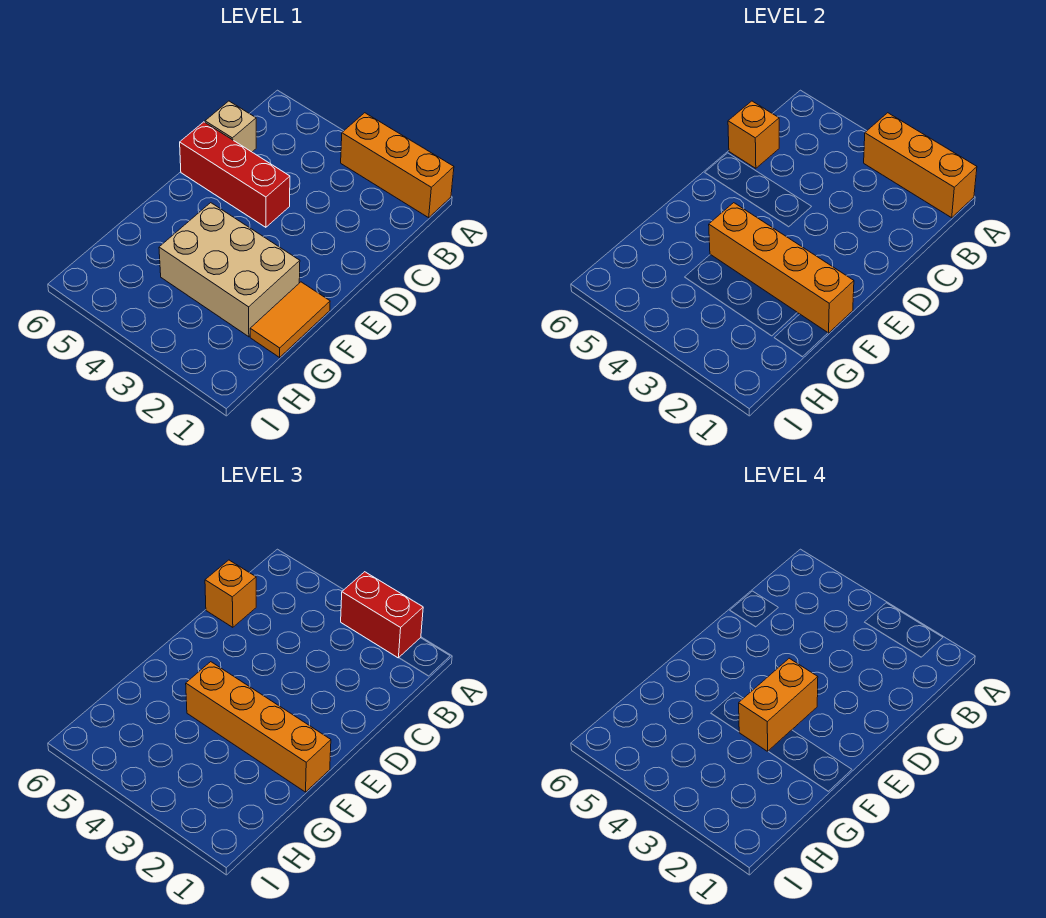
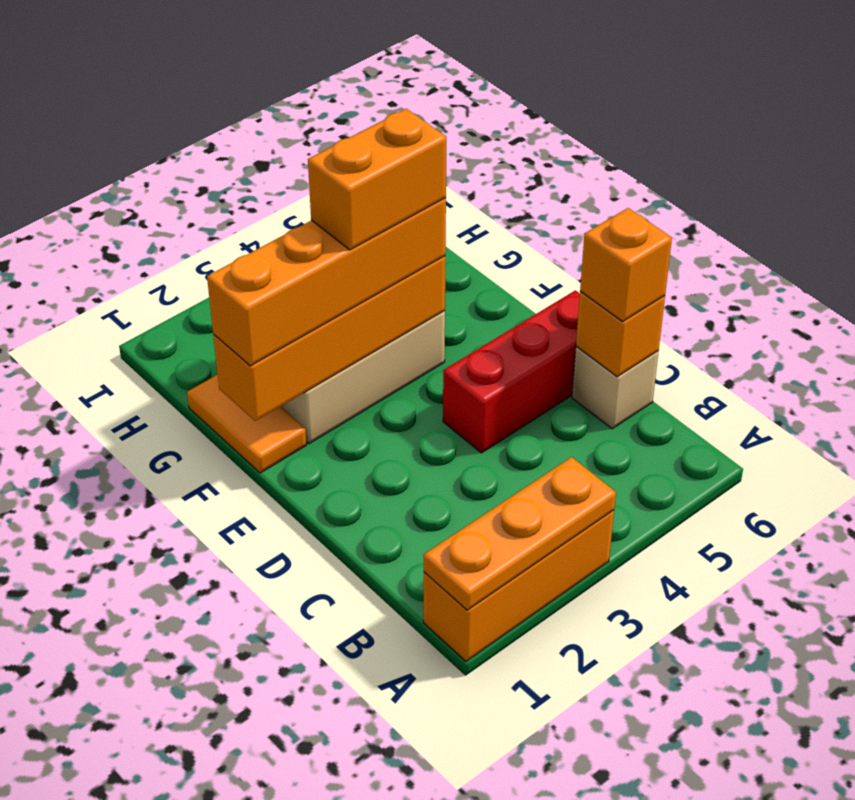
orange 1x3 brick [864,113,977,218] -> orange 1x3 plate [424,457,616,610]
red 1x2 brick [341,572,423,658] -> none
orange 1x2 brick [739,658,818,751] -> orange 1x2 brick turned to [308,109,446,250]

